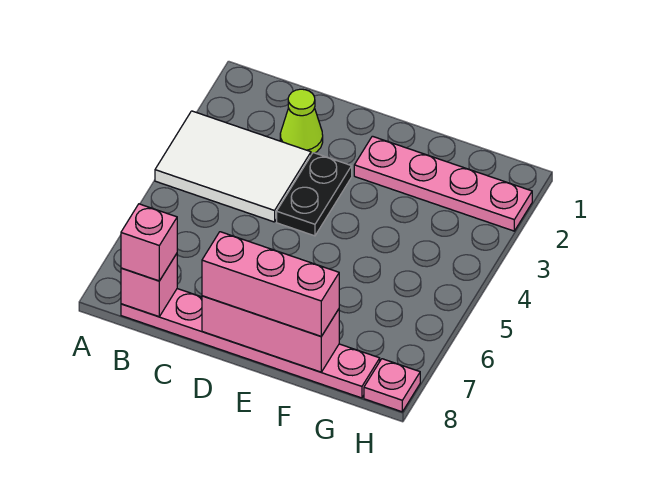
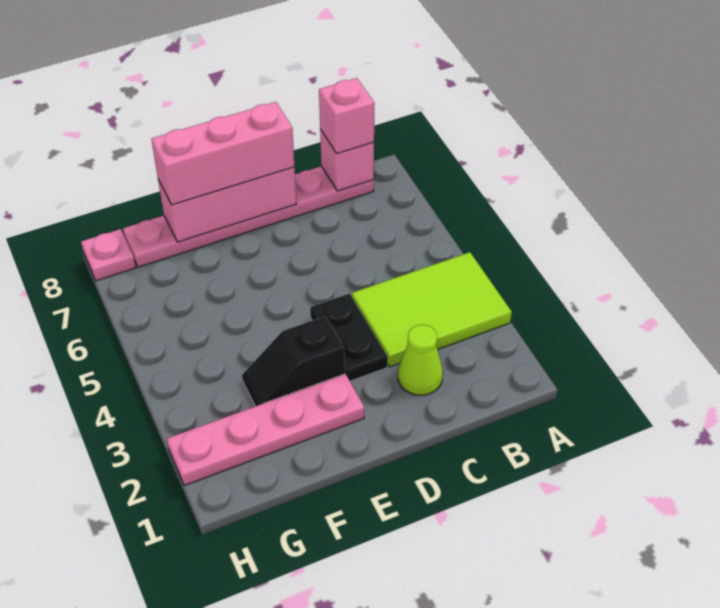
white 2x3 tile [155,111,311,222] -> lime 2x3 tile [352,252,512,367]
none -> black 1x2 slope [242,316,345,406]

